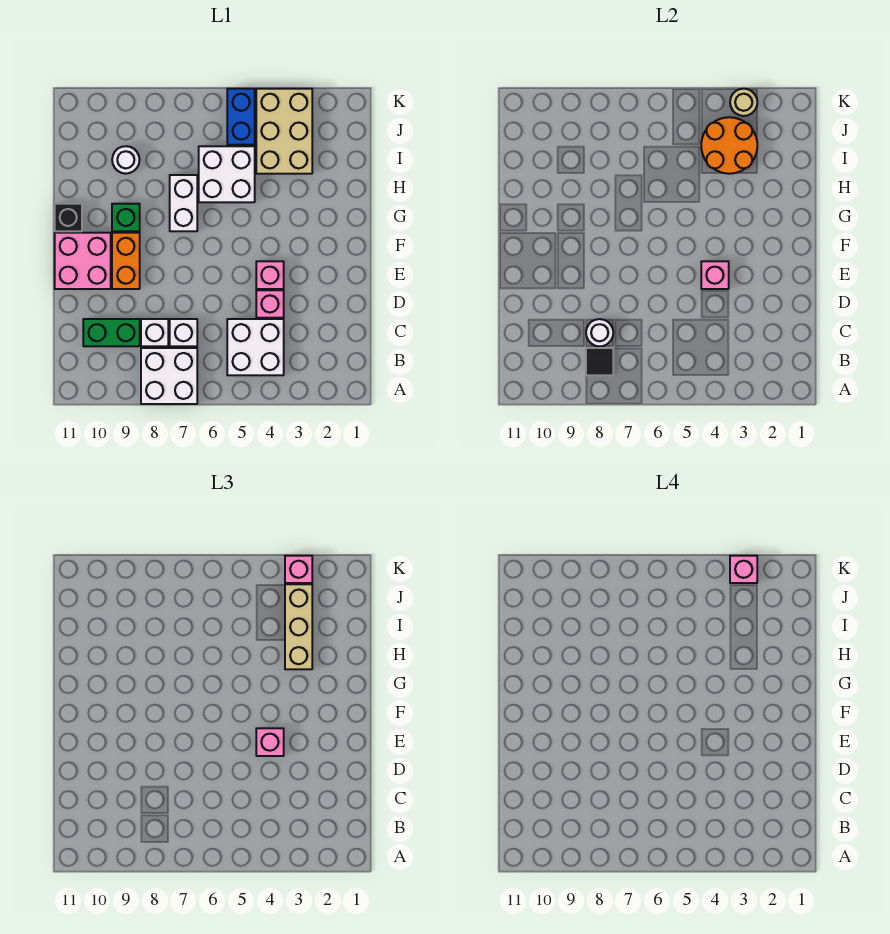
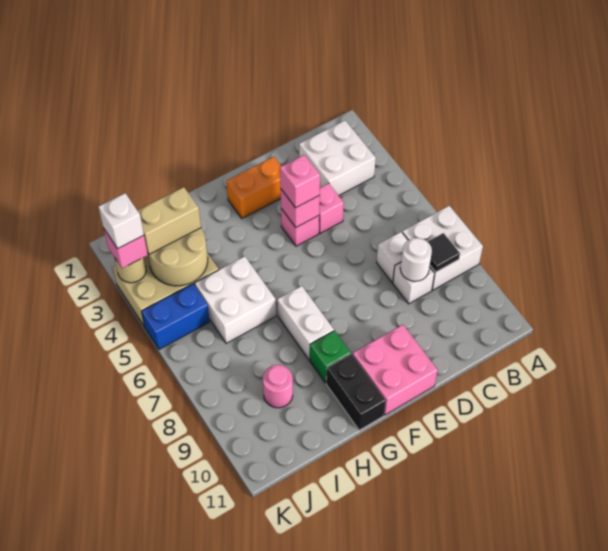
white 2x2 brick [227,319,284,375] -> white 2x2 brick moved to [299,121,376,196]
green 1x2 brick [83,319,140,346] -> none
orange 1x2 brick [112,233,140,289] -> orange 1x2 brick moved to [226,157,281,218]
white 1x2 brick [170,175,197,231] -> white 1x2 brick turned to [277,286,334,360]
black 1x1 brick [55,204,82,231] -> black 1x2 brick [326,354,386,430]
tan 1x3 brick [285,584,312,669] -> tan 1x2 brick [137,187,201,254]
orange 2x2 round brick [701,117,757,174] -> tan 2x2 round brick [147,228,208,286]
white 1x1 round brick [112,146,140,174] -> pink 1x1 round brick [263,365,293,408]
pink 1x1 brick [730,556,757,583] -> white 1x1 brick [99,193,144,249]

